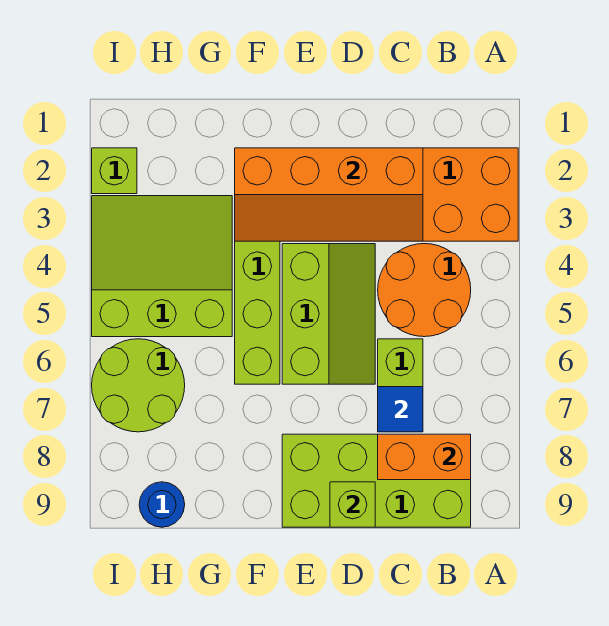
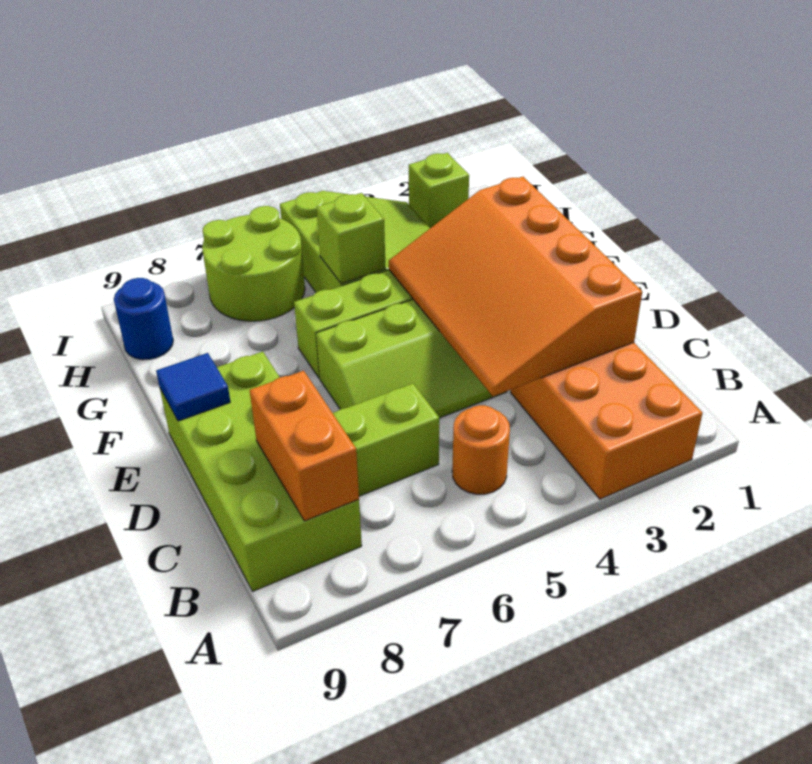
orange 2x2 round brick [378,244,471,337] -> orange 1x1 round brick [452,405,510,494]
orange 2x4 slope [235,148,423,241] -> orange 3x4 slope [389,177,642,396]
blue 1x1 tile [378,387,423,432] -> blue 1x1 tile moved to [156,353,230,421]
lime 1x1 brick [330,482,375,527] -> lime 1x1 brick moved to [316,193,386,284]

